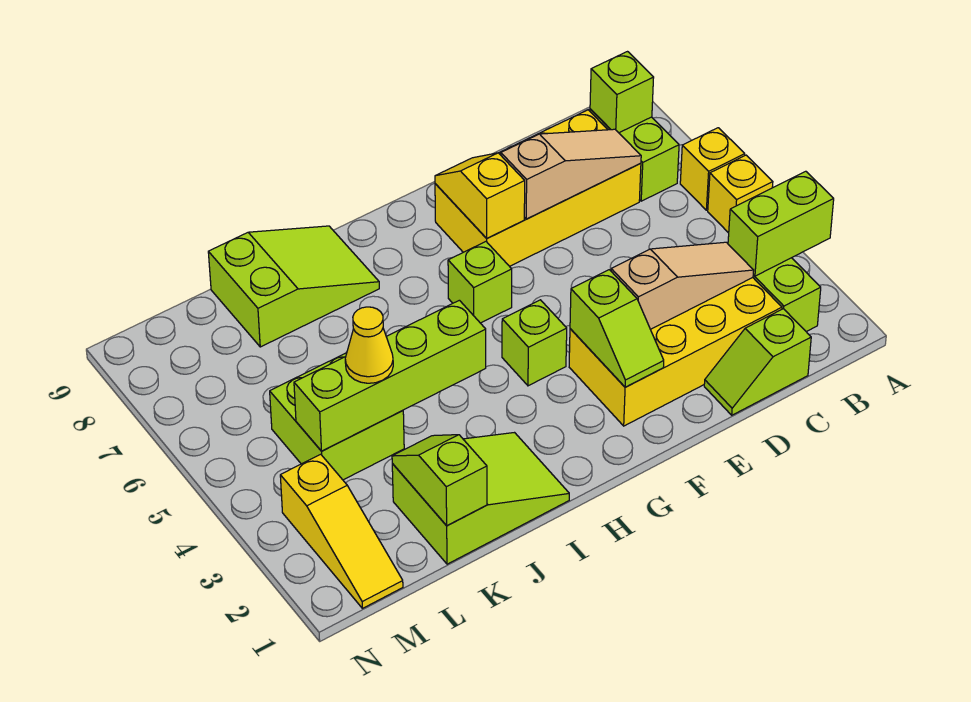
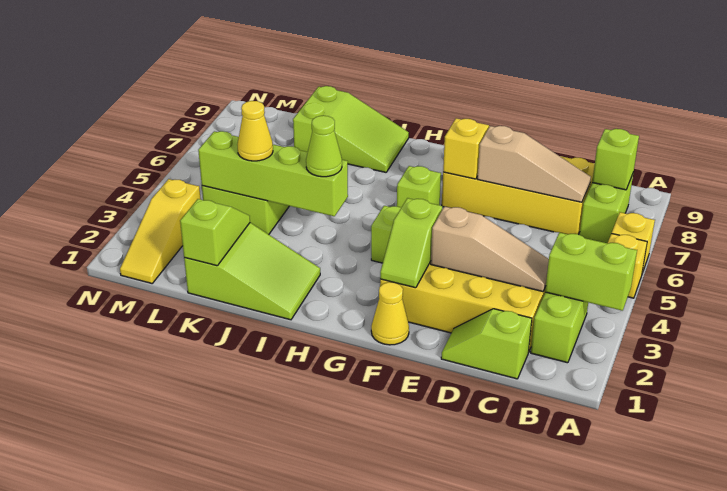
none -> yellow 1x1 cone [371,282,409,345]
none -> lime 1x1 cone [306,116,342,177]

